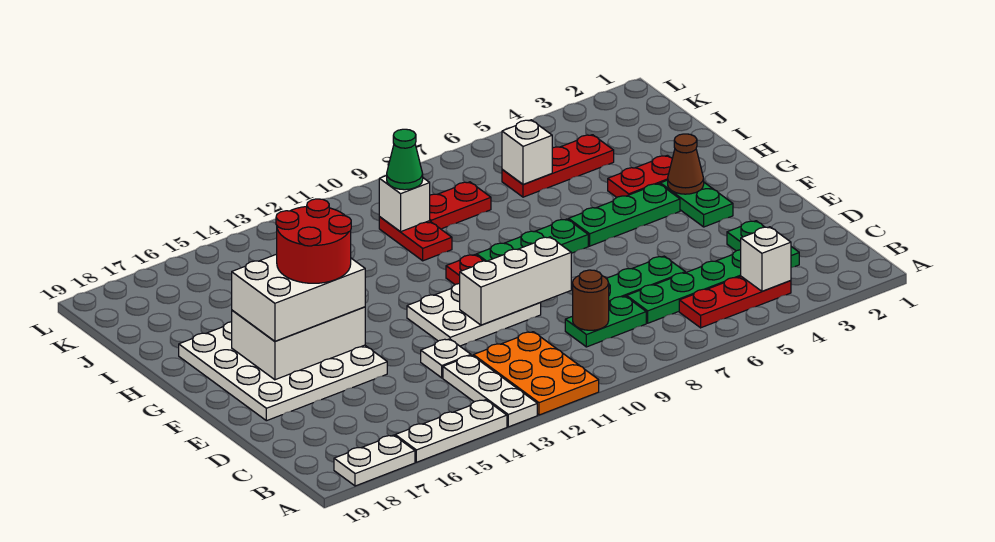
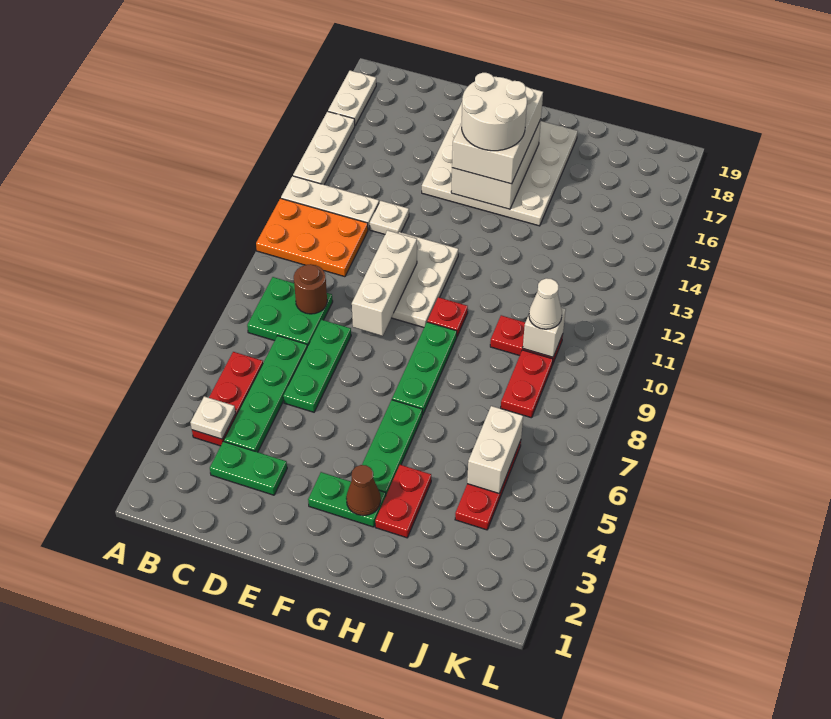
white 1x1 brick [741,227,791,291] -> white 1x1 plate [191,396,236,439]
green 1x2 plate [565,296,646,347] -> green 2x2 plate [247,277,333,347]
red 2x2 round brick [276,199,351,283] -> white 2x2 round brick [462,73,527,151]
white 1x1 brick [502,120,552,185] -> white 1x2 brick [467,406,523,493]
green 1x1 cone [387,129,423,190] -> white 1x1 cone [529,278,562,329]

